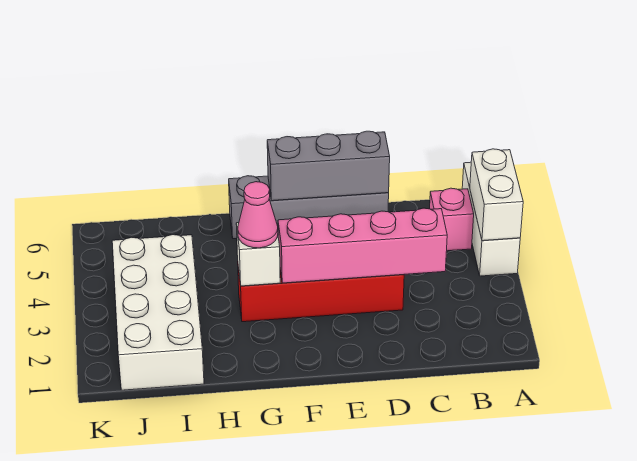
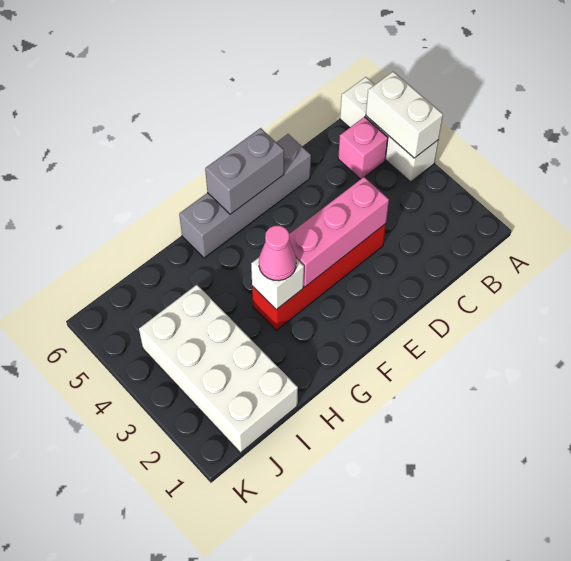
pink 1x4 brick [278,208,447,283] -> pink 1x3 brick [289,177,389,287]
grey 1x3 brick [267,131,390,201] -> grey 1x2 brick [205,128,284,214]

